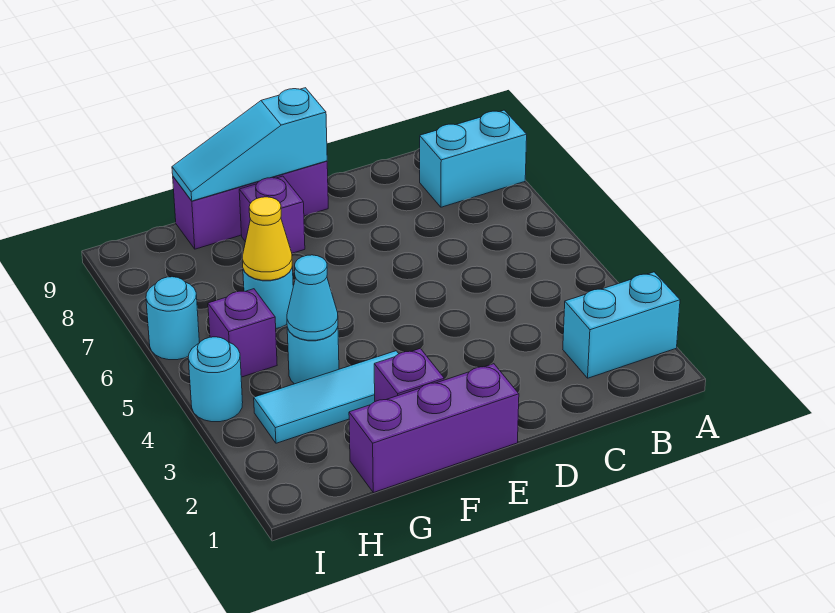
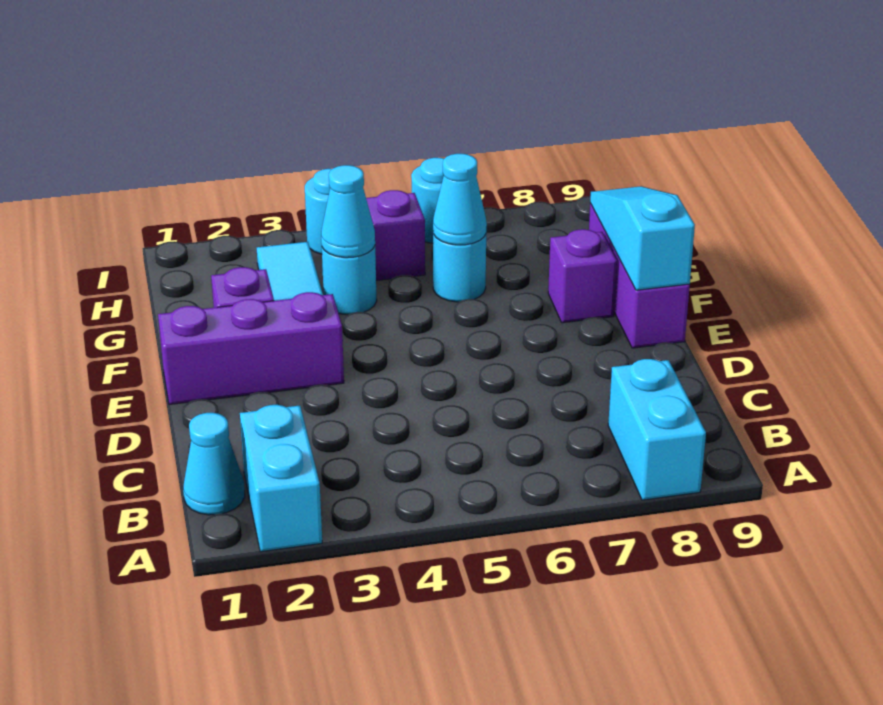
none -> cyan 1x1 cone [183,413,245,515]
purple 1x3 brick [349,364,519,493] -> purple 1x3 brick turned to [158,292,344,405]
yellow 1x1 cone [242,197,292,280] -> cyan 1x1 cone [433,154,487,245]

